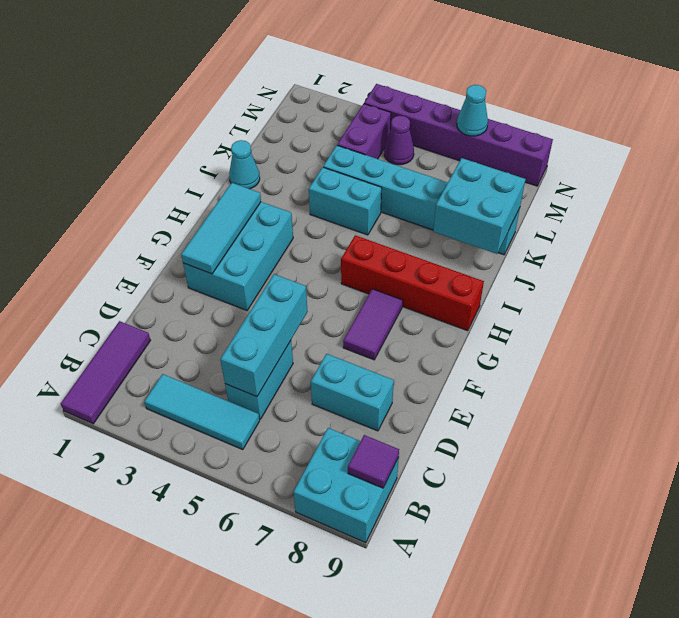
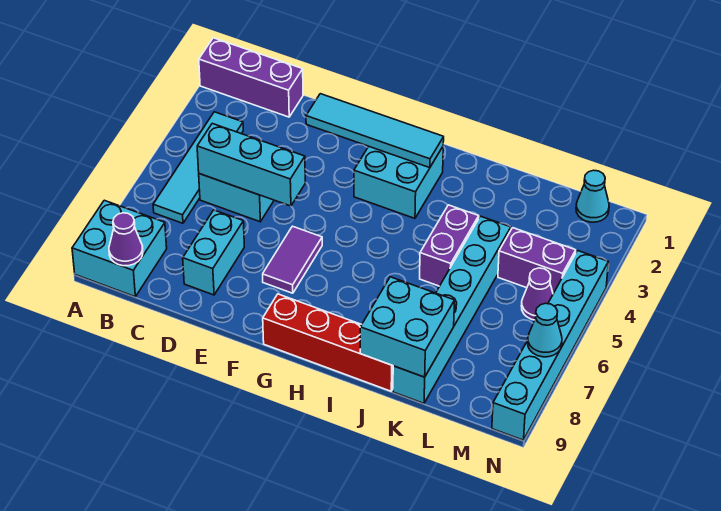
purple 1x3 tile [61,321,151,424] -> purple 1x3 brick [199,38,303,117]
cyan 1x3 tile [144,374,260,450] -> cyan 1x4 tile [153,112,243,223]
purple 1x1 tile [348,435,399,488] -> purple 1x1 cone [109,213,143,266]
cyan 2x3 brick [183,202,293,310] -> cyan 2x2 brick [354,147,443,218]
cyan 1x3 tile [181,183,261,274] -> cyan 1x4 tile [306,94,444,168]
purple 1x2 tile [343,289,403,360] -> purple 1x2 tile turned to [263,226,322,293]
red 1x4 brick [341,235,484,331] -> red 1x4 brick turned to [263,294,393,391]
cyan 1x1 cone [229,140,260,189] -> cyan 1x1 cone moved to [576,170,609,222]
cyan 1x2 brick [309,167,382,235] -> purple 1x2 brick [420,205,479,286]
purple 1x6 brick [364,84,553,186] -> cyan 1x6 brick [492,251,608,440]

